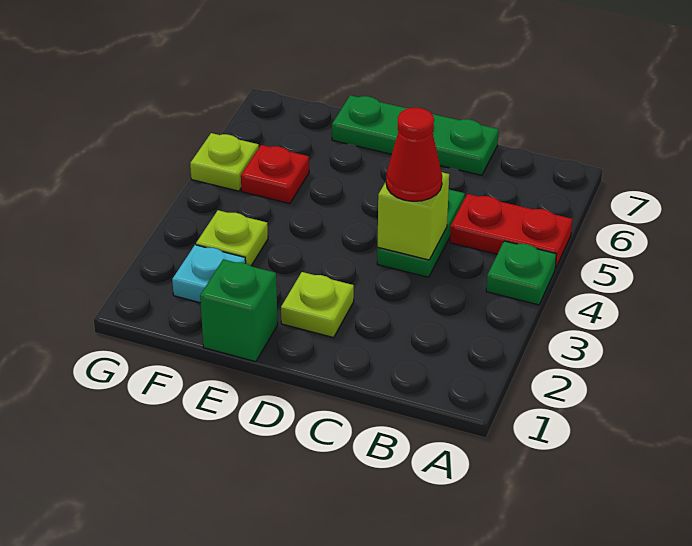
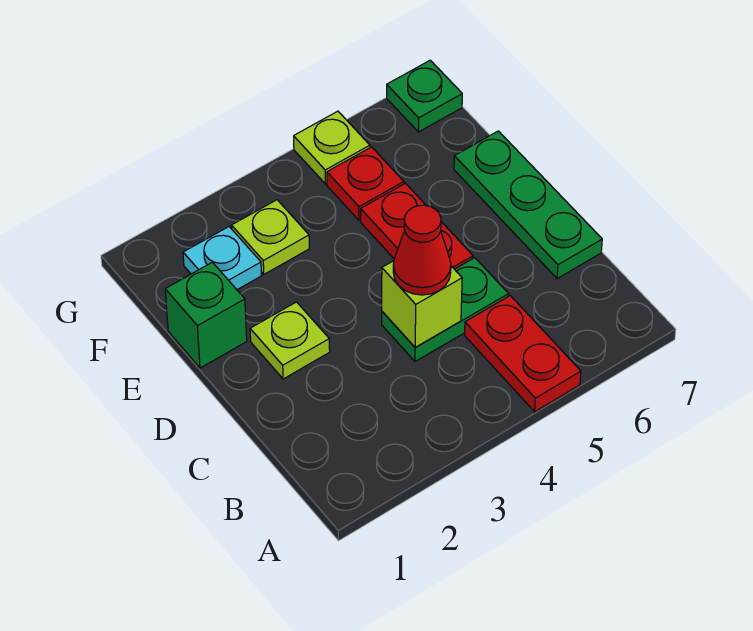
green 1x1 plate [486,241,556,305] -> green 1x1 plate moved to [387,60,462,132]
none -> red 1x2 plate [361,183,473,269]

